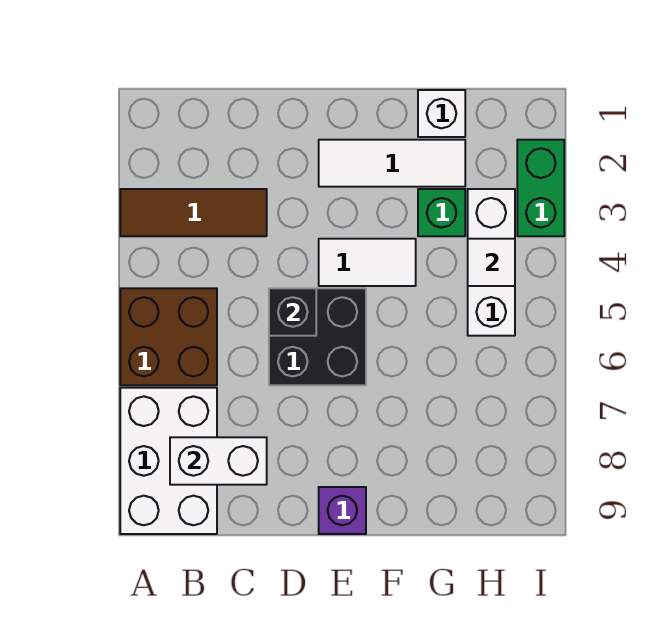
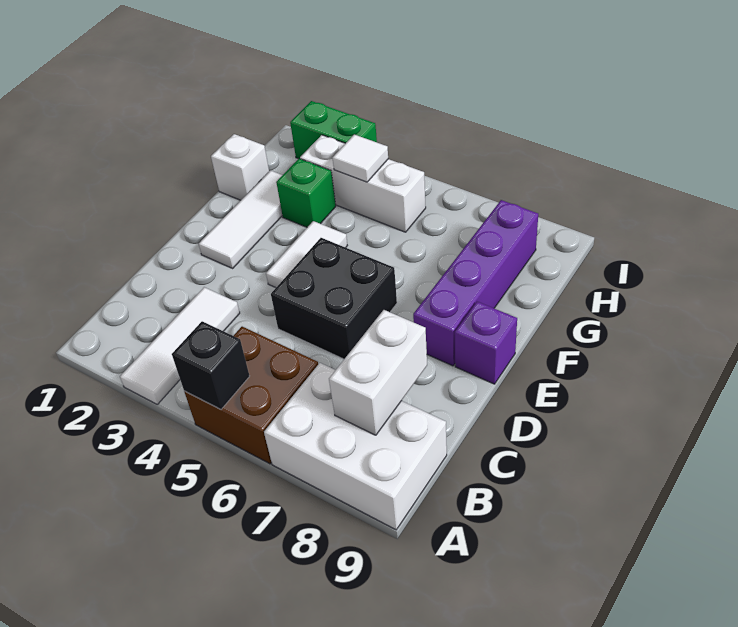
brown 1x3 tile [120,189,267,236] -> white 1x3 tile [120,287,240,404]
black 1x1 brick [269,288,316,336] -> black 1x1 brick moved to [172,321,249,410]
none -> purple 1x4 brick [413,200,538,366]

